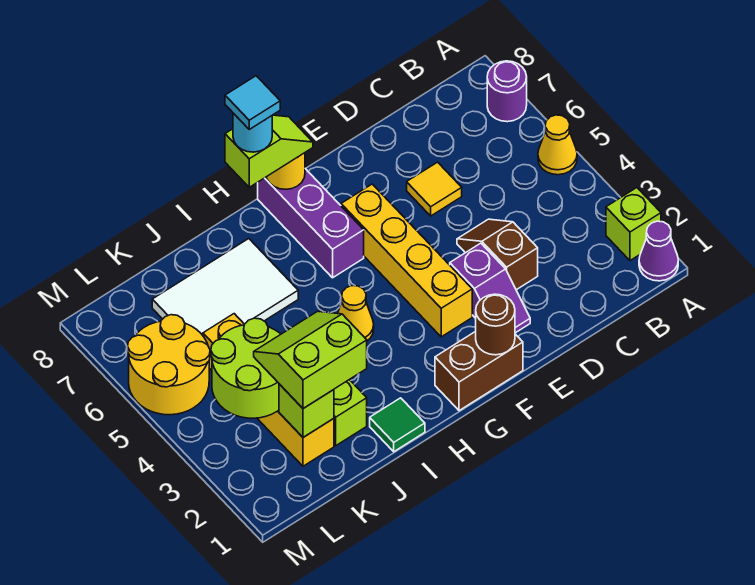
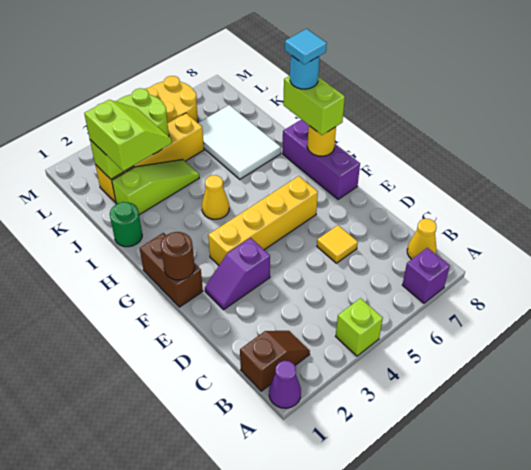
lime 1x1 brick [606,188,661,261] -> lime 1x1 brick moved to [336,298,383,356]
yellow 1x1 cone [538,115,577,175] -> yellow 1x1 cone moved to [407,219,437,260]
purple 1x1 round brick [487,61,527,122] -> purple 1x1 brick [402,248,450,303]
brown 1x2 slope [457,219,538,290] -> brown 1x2 slope moved to [240,331,310,391]
purple 1x3 brick [258,169,364,278] -> purple 1x3 brick turned to [282,119,360,199]
lime 1x2 slope [225,115,313,187] -> lime 1x2 brick [283,76,345,135]
green 1x1 tile [370,398,425,452] -> green 1x1 round brick [110,202,142,247]

